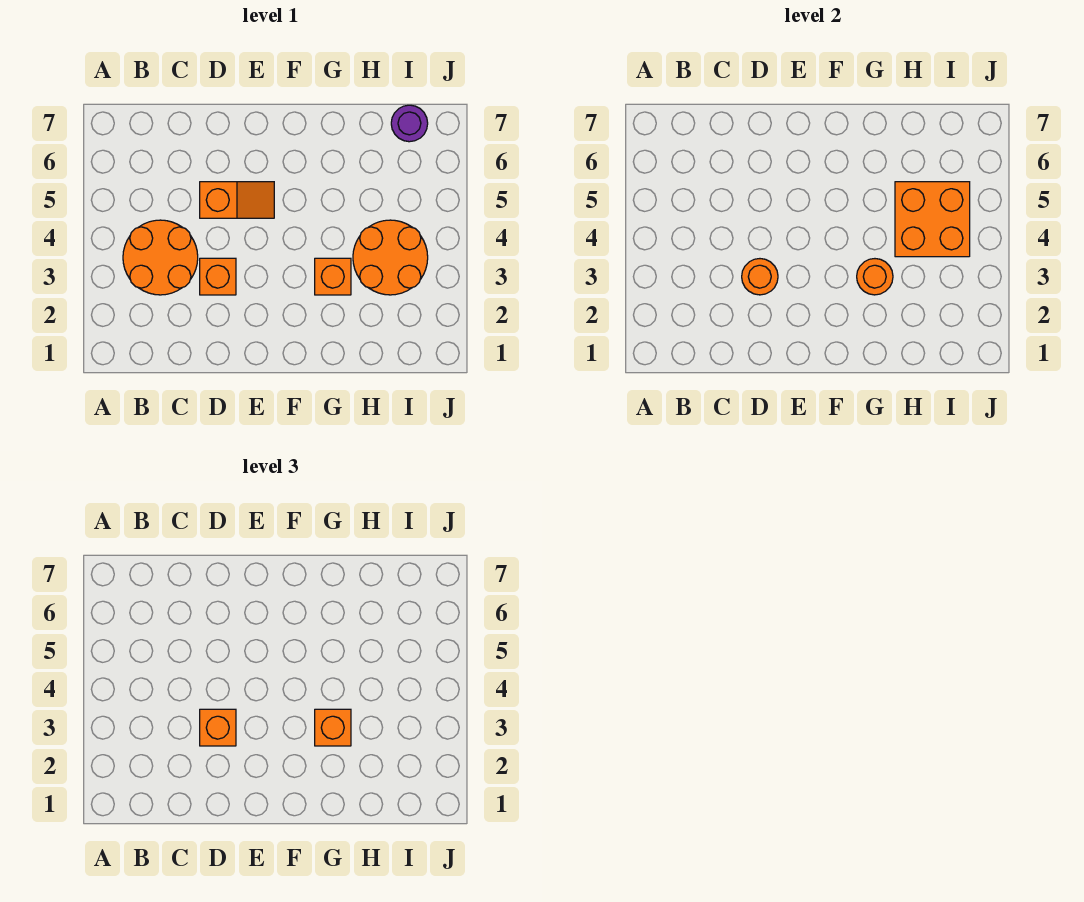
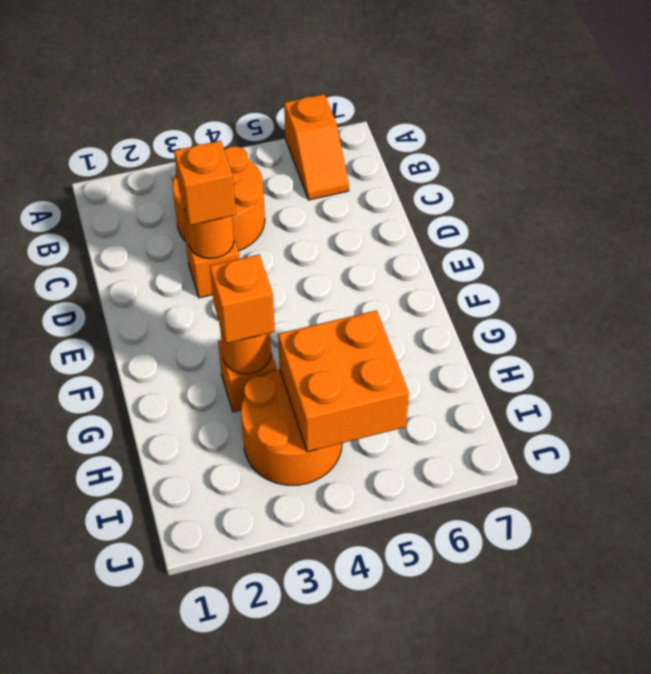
orange 1x2 slope [200,182,274,218] -> orange 1x2 slope moved to [284,94,349,200]
purple 1x1 round brick [391,105,428,142] -> none

